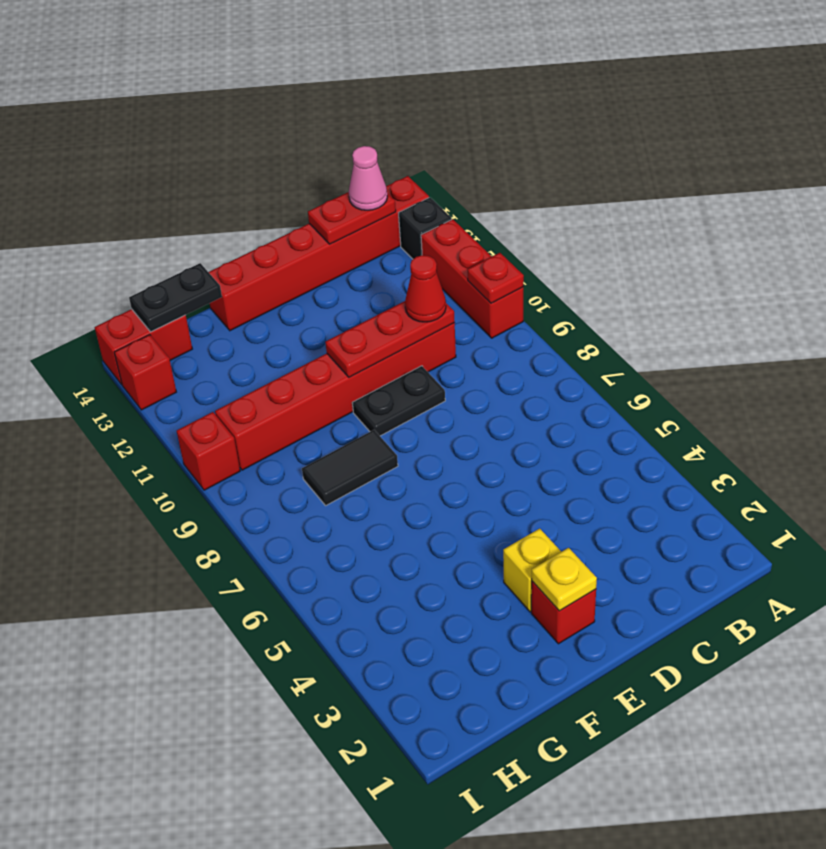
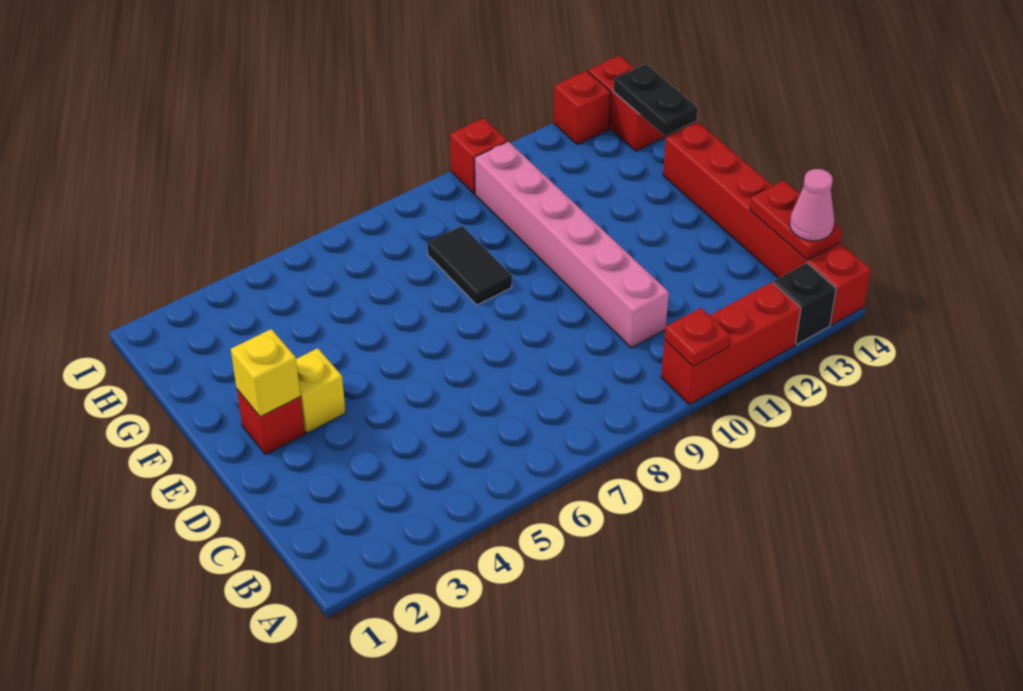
red 1x6 brick [215,323,456,470] -> pink 1x6 brick [475,141,669,348]
red 1x3 plate [325,301,455,377] -> none
red 1x1 cone [405,255,446,322] -> none
black 1x2 plate [352,366,445,436] -> none
yellow 1x1 plate [532,548,597,611] -> yellow 1x1 brick [231,329,300,417]

